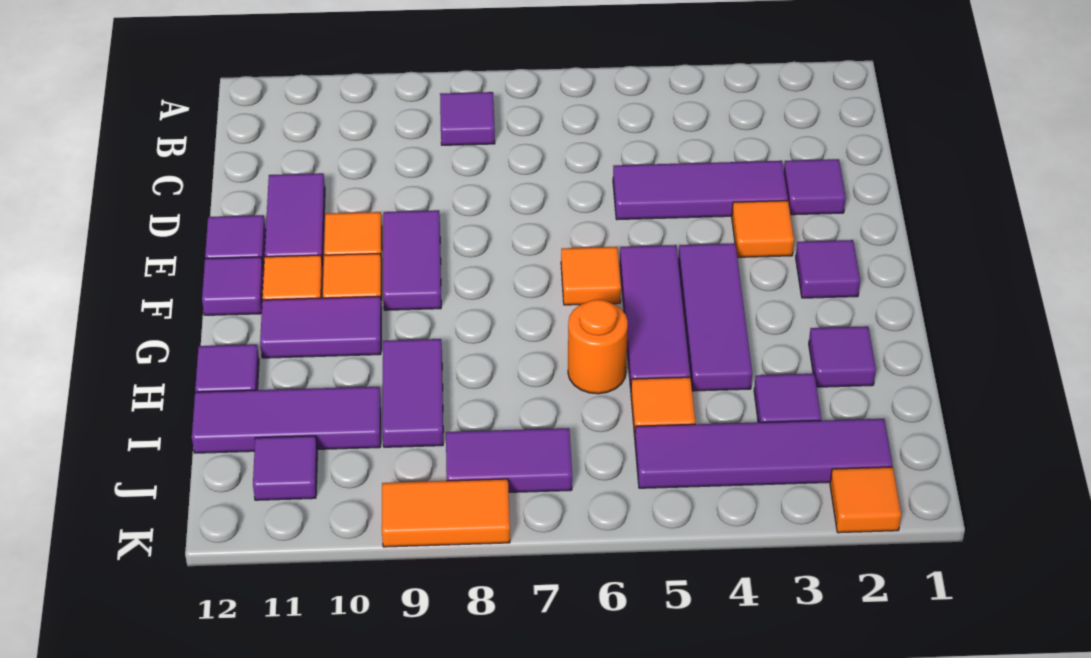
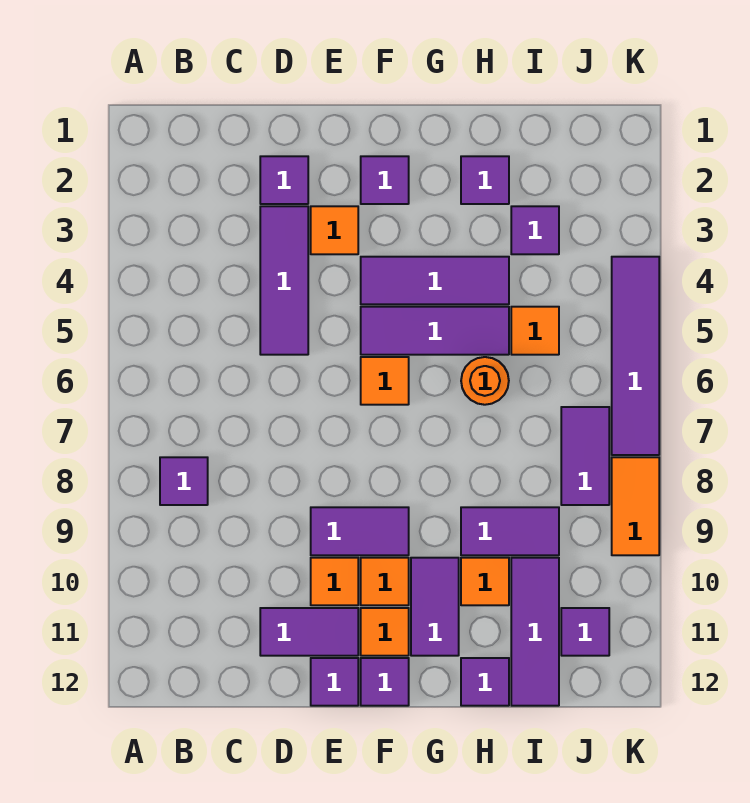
purple 1x4 tile [635,419,892,488] -> purple 1x4 tile moved to [612,257,659,455]
orange 1x1 tile [830,467,901,533] -> orange 1x1 tile moved to [461,558,509,605]

